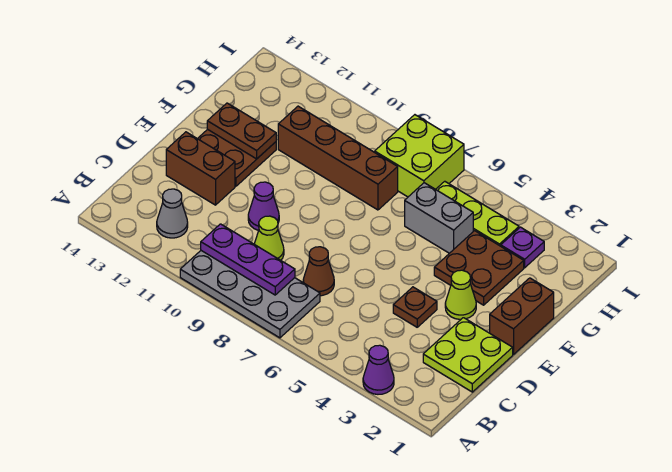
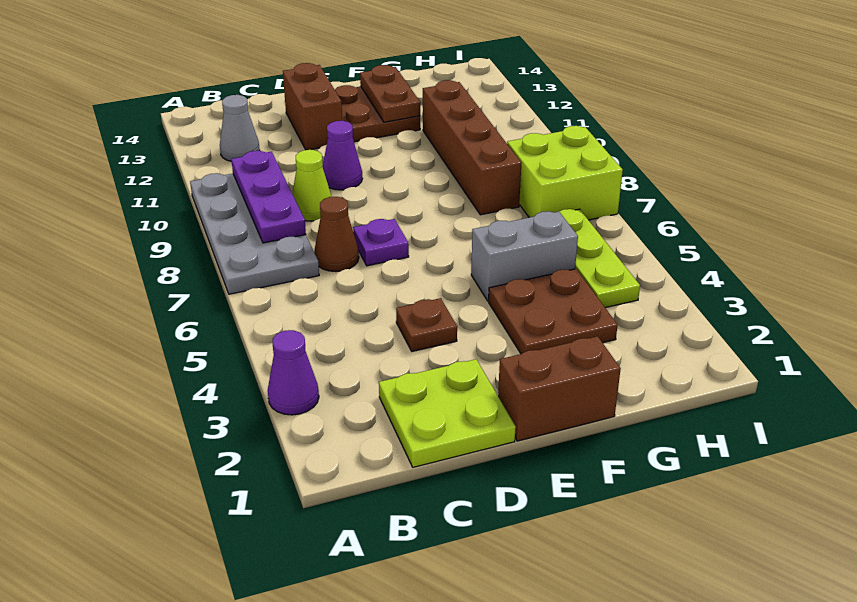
lime 1x1 cone [445,270,476,319] -> none
grey 1x2 brick [405,183,473,253] -> grey 1x2 brick turned to [471,211,578,301]
purple 1x1 plate [501,227,544,268] -> purple 1x1 plate moved to [353,219,409,266]

